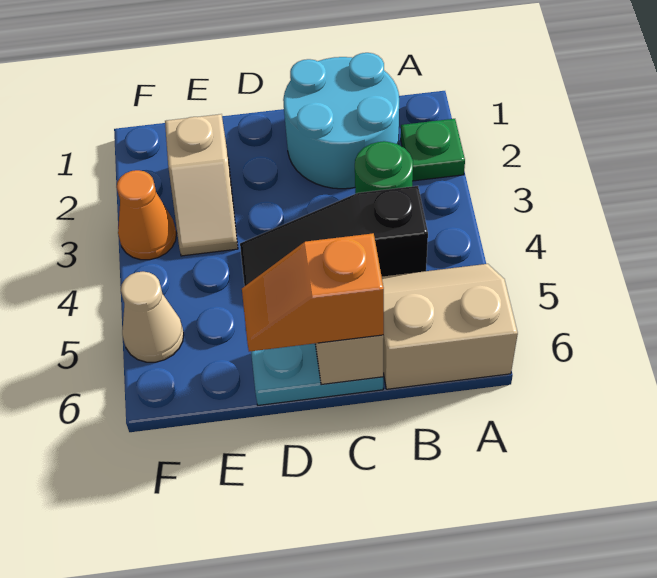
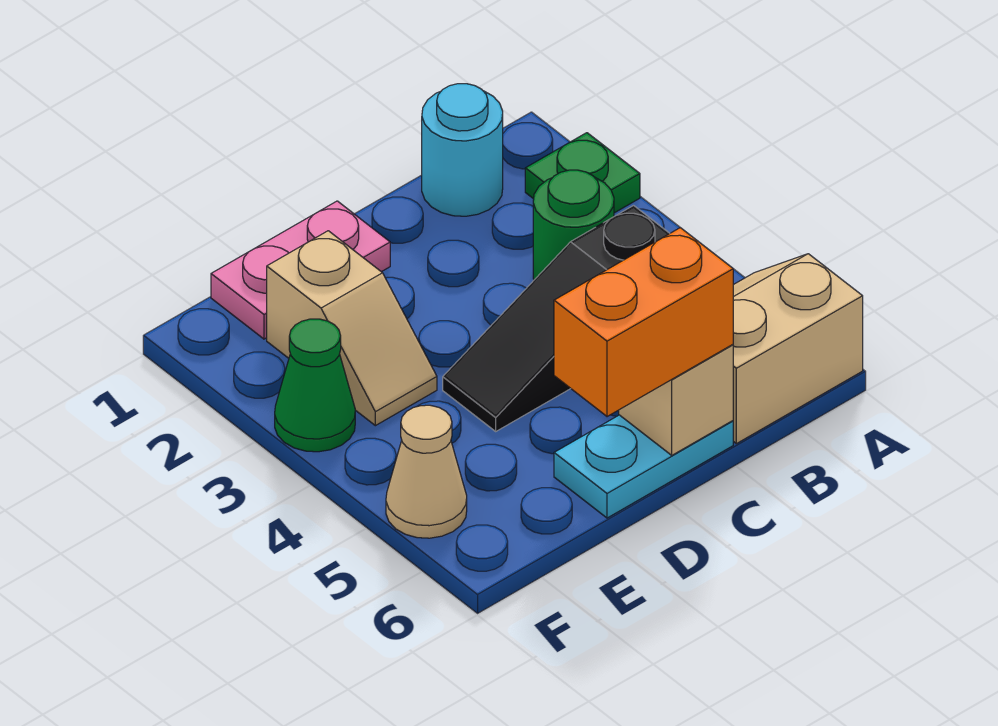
cyan 2x2 round brick [283,53,399,189] -> cyan 1x1 round brick [422,84,503,216]
orange 1x2 slope [242,233,384,352] -> orange 1x2 brick [554,228,733,417]
none -> pink 1x2 plate [211,201,390,339]
orange 1x1 cone [116,170,176,260] -> green 1x1 cone [275,319,355,452]

